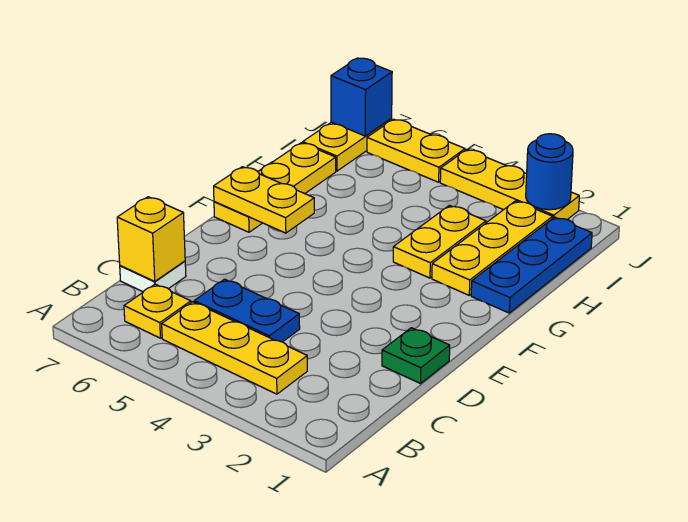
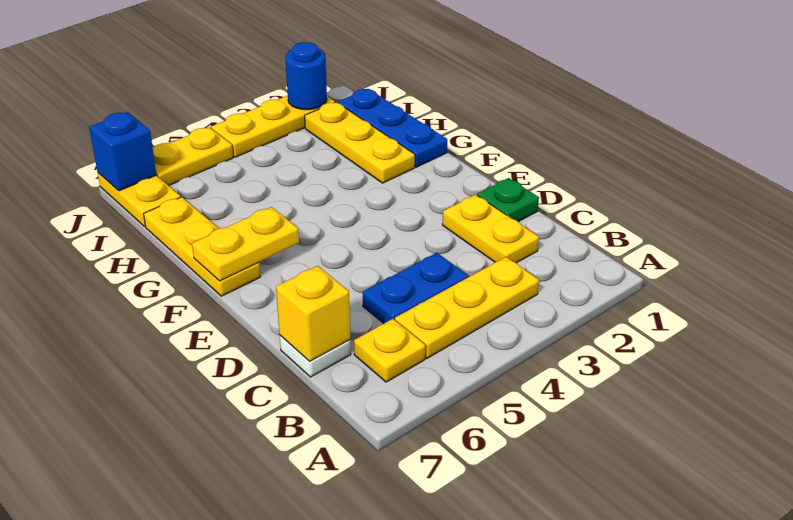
yellow 1x2 plate [393,205,486,278] -> yellow 1x2 plate moved to [442,195,539,263]

